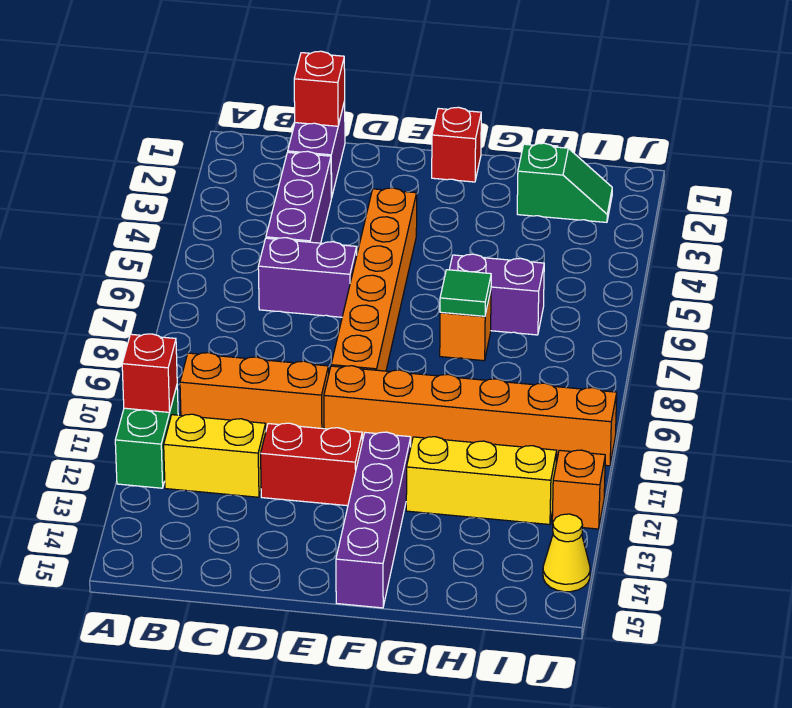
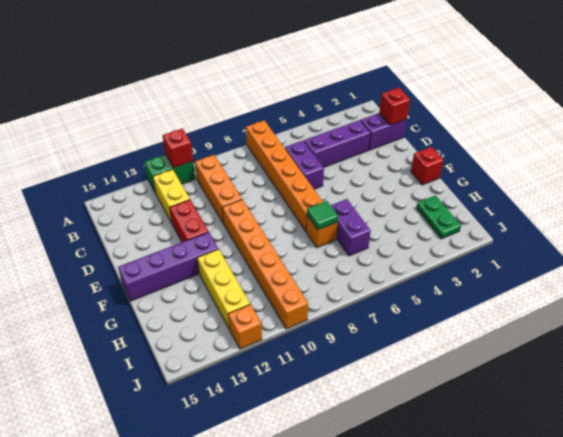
orange 1x6 brick [331,188,417,371] -> orange 1x6 brick turned to [246,120,323,231]
green 1x2 slope [517,143,612,222] -> green 1x2 plate [416,195,461,239]
yellow 1x1 cone [543,514,590,592] -> none

